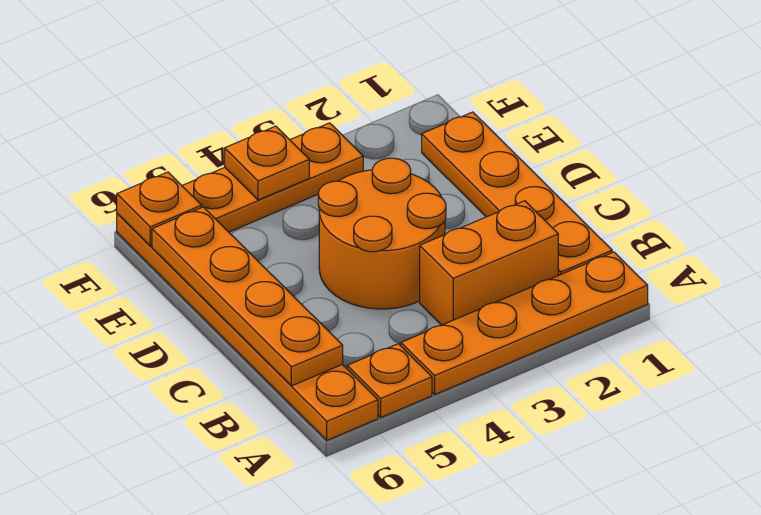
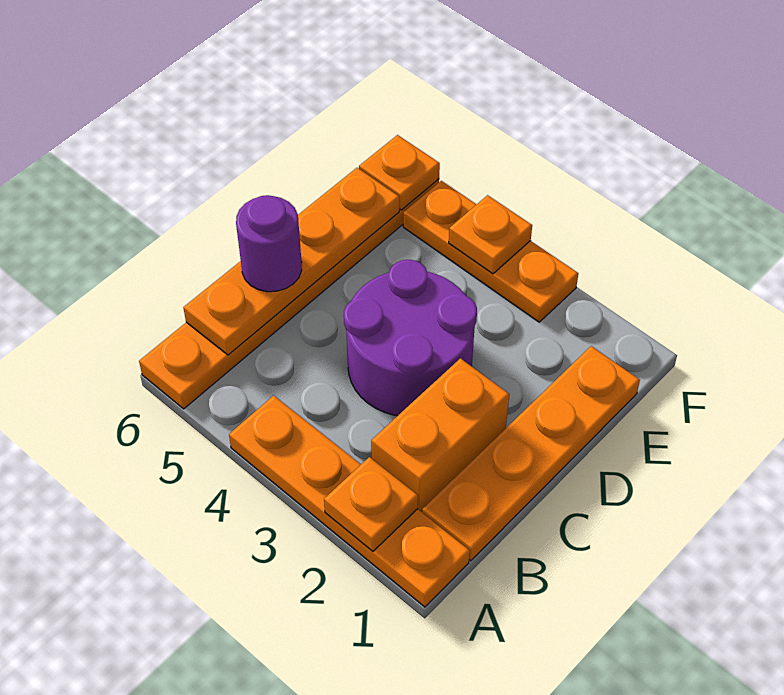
orange 1x1 plate [347,344,432,417] -> orange 1x1 plate moved to [324,457,418,551]
orange 1x2 brick [420,201,558,325] -> orange 1x2 brick turned to [371,358,509,512]
orange 2x2 round brick [318,158,446,309] -> purple 2x2 round brick [344,260,477,416]
none -> purple 1x1 round brick [236,195,302,292]

